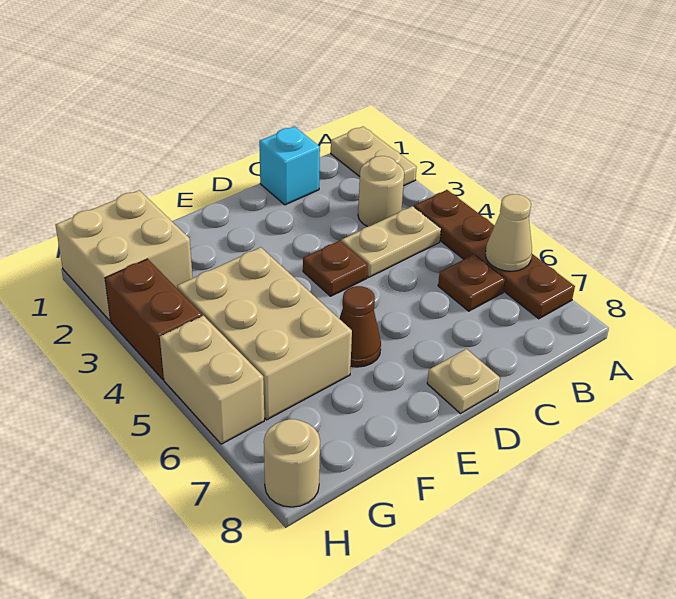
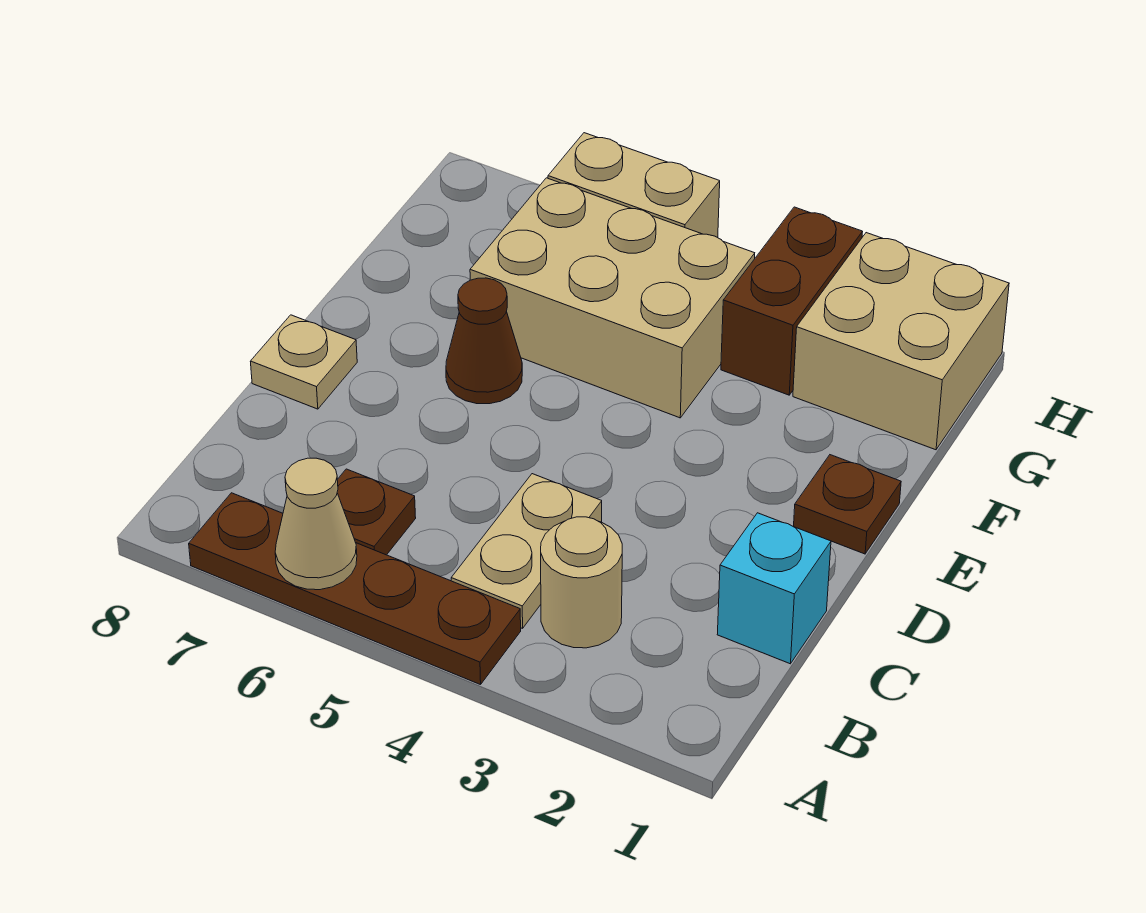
tan 1x2 plate [331,127,417,186] -> none
brown 1x1 plate [303,241,368,296] -> brown 1x1 plate moved to [794,455,901,554]
brown 1x2 brick [105,259,202,379] -> brown 1x2 brick turned to [721,207,862,395]
tan 1x1 round brick [264,419,320,507] -> none

